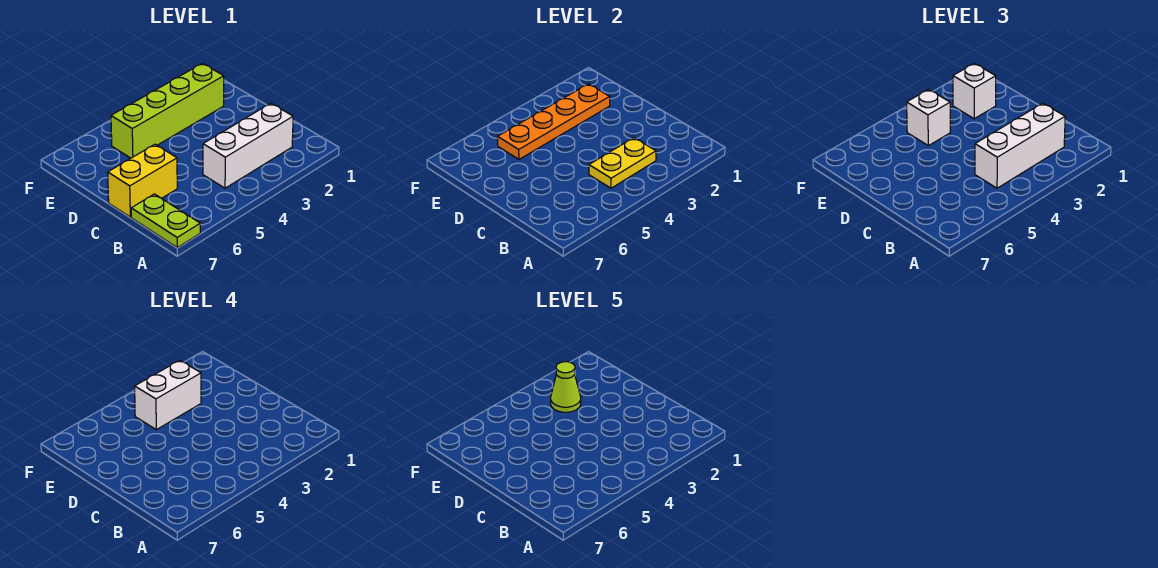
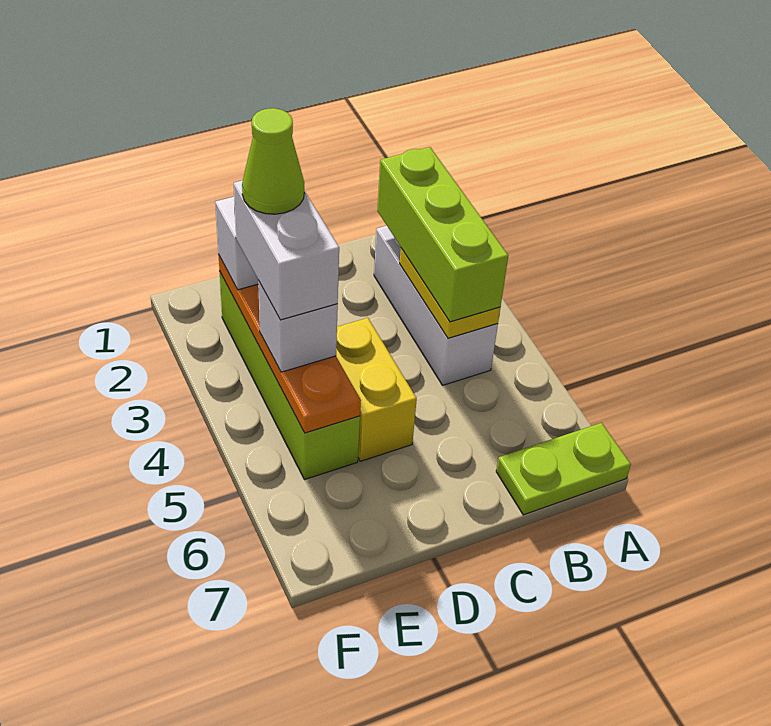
white 1x3 brick [975,103,1065,188] -> lime 1x3 brick [378,147,508,322]
yellow 1x2 brick [108,144,177,217] -> yellow 1x2 brick moved to [336,318,417,461]

